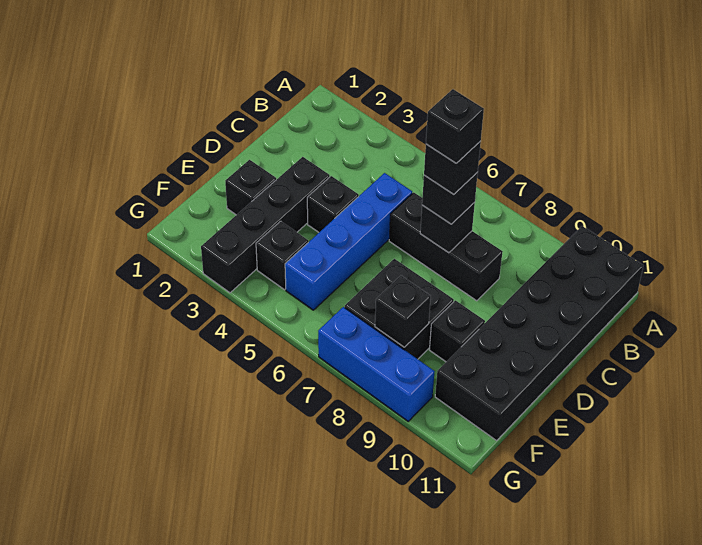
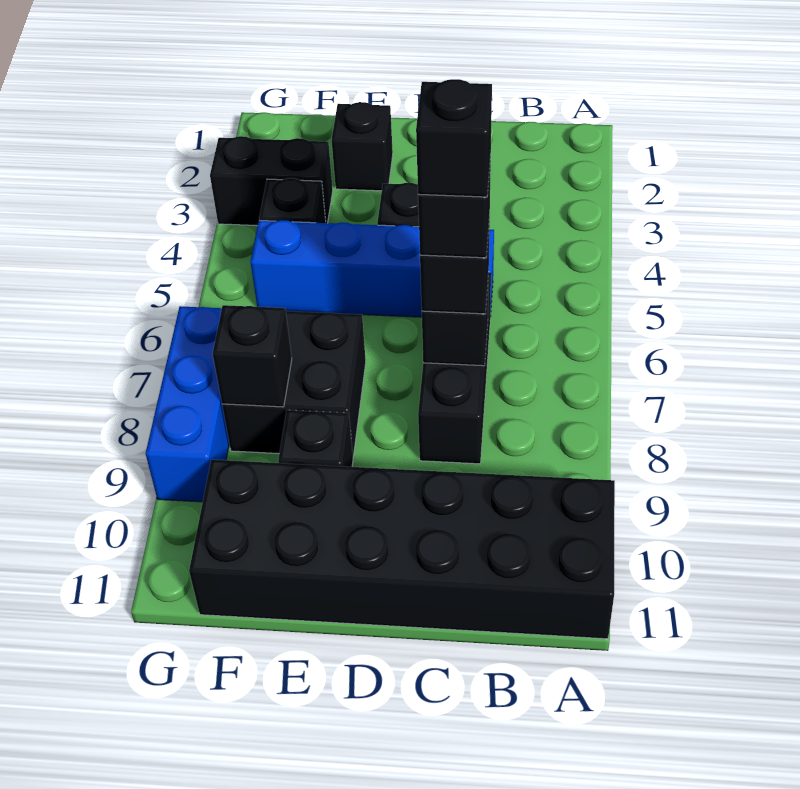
black 1x4 brick [201,157,330,293] -> black 1x2 brick [210,136,333,226]

